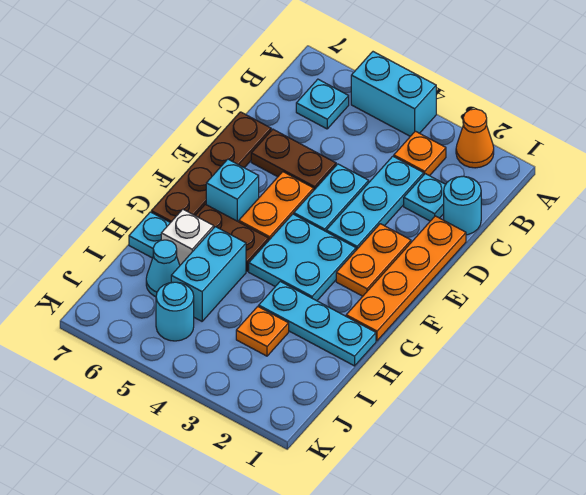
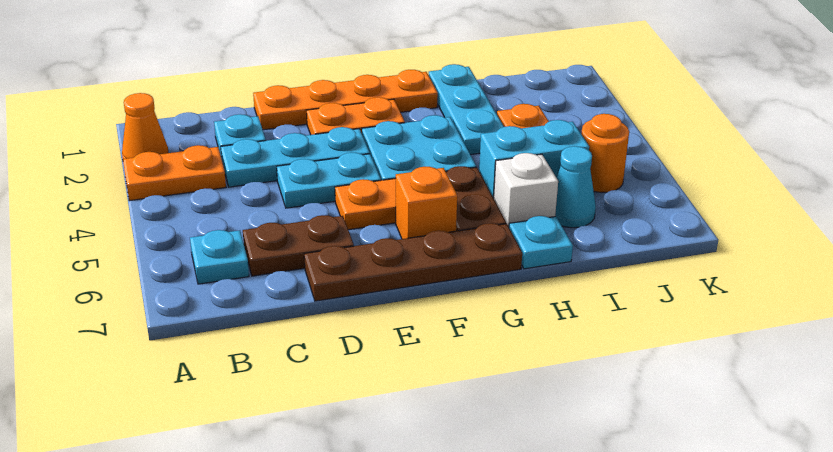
cyan 1x2 brick [351,52,436,136] -> none
orange 1x1 plate [394,131,446,176] -> orange 1x2 plate [123,145,226,201]
cyan 1x1 round brick [444,176,481,235] -> none
brown 1x2 plate [251,129,336,190] -> brown 1x2 plate turned to [243,215,354,276]
cyan 1x1 brick [206,159,259,222] -> orange 1x1 brick [396,167,457,239]
cyan 1x1 round brick [156,282,194,341] -> orange 1x1 round brick [581,114,629,192]

